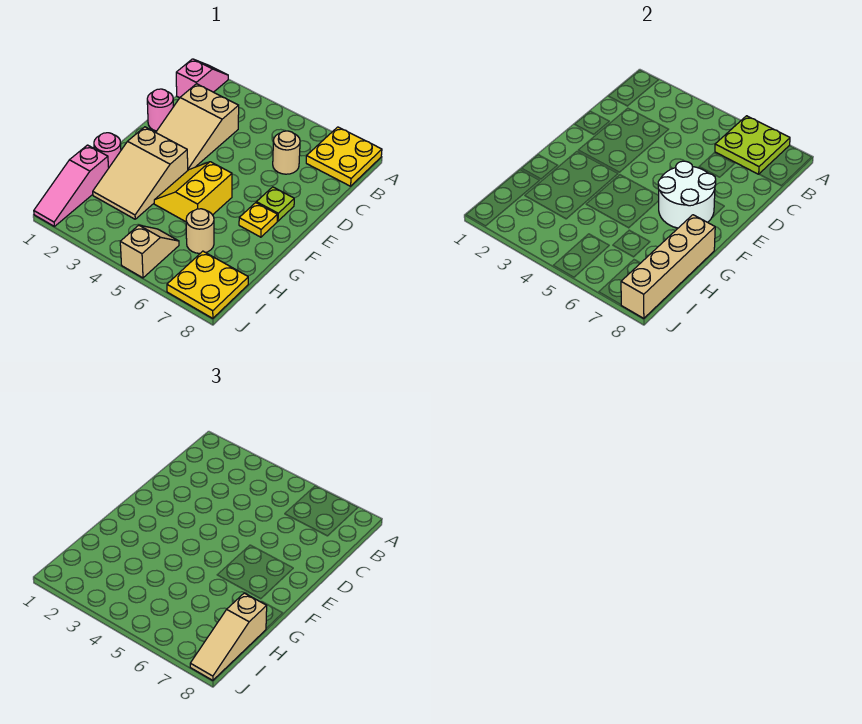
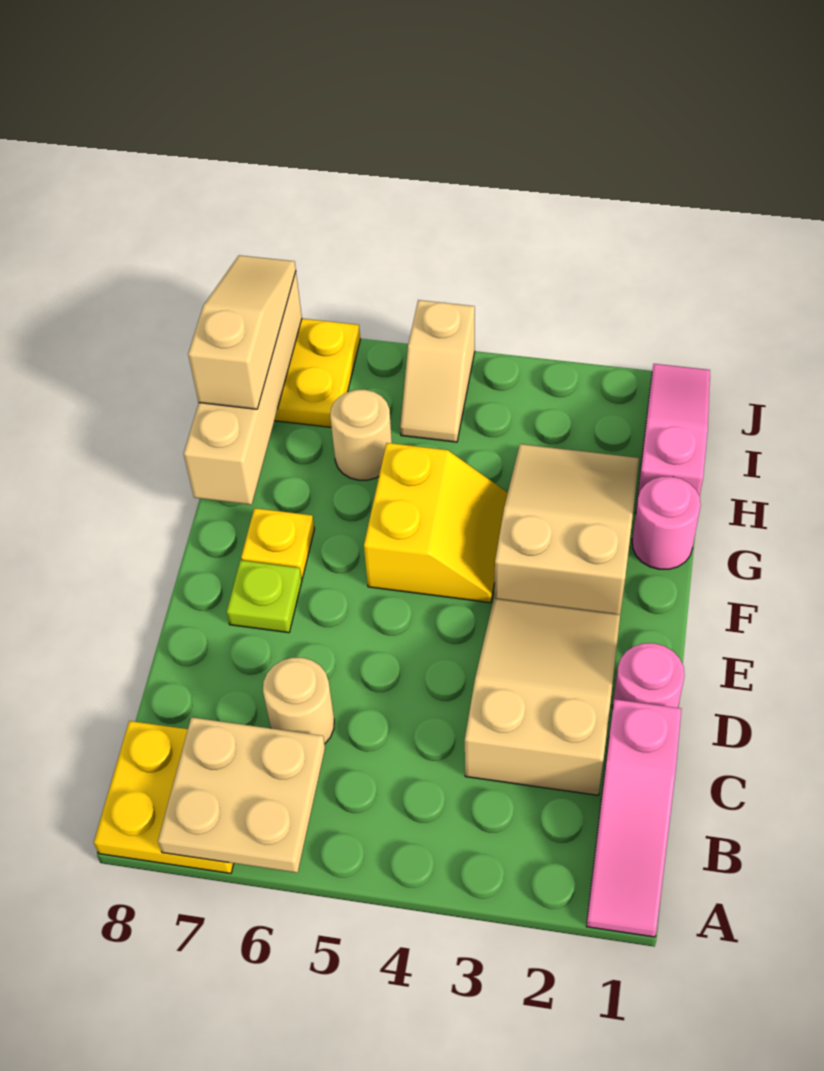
pink 1x2 slope [176,59,228,98] -> pink 1x3 slope [586,699,681,937]
lime 2x2 plate [715,116,790,174] -> tan 2x2 plate [158,717,325,873]
white 2x2 round brick [658,161,716,228] -> none

